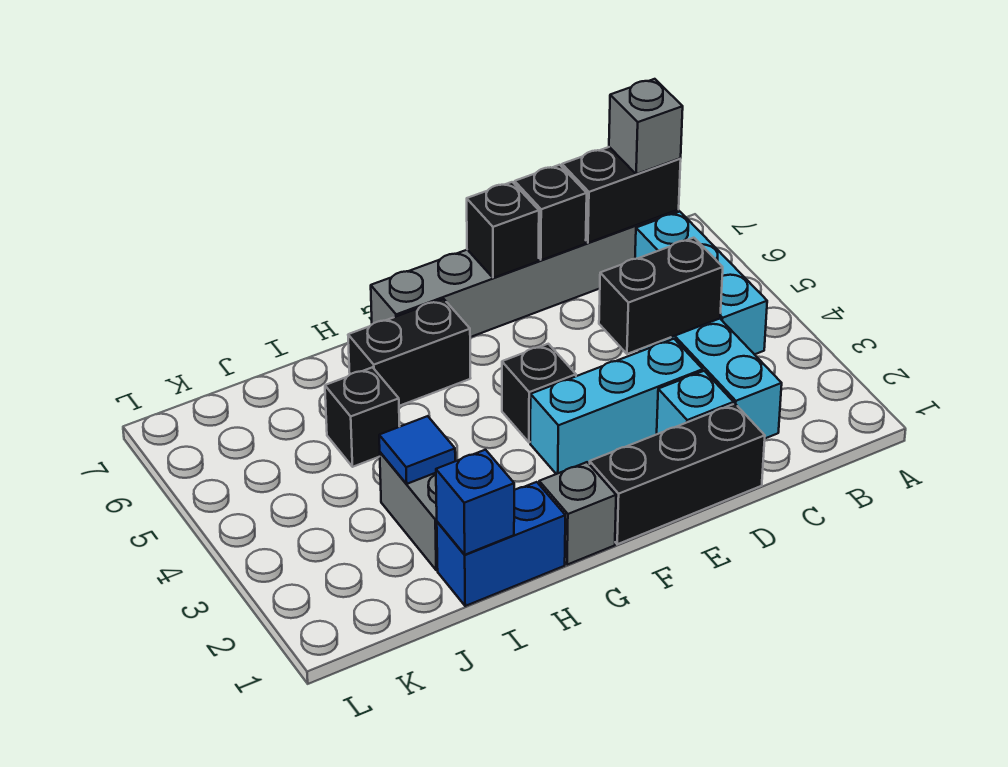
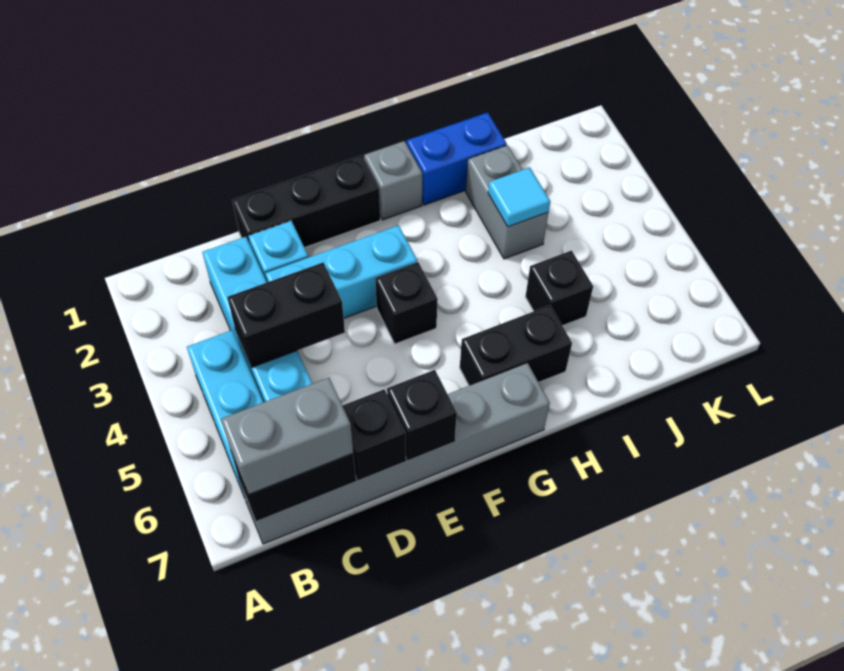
grey 1x1 brick [609,79,683,174] -> grey 1x2 brick [221,378,353,495]
blue 1x1 brick [436,450,514,555] -> none
blue 1x1 tile [379,416,455,484] -> cyan 1x1 tile [488,167,550,227]

